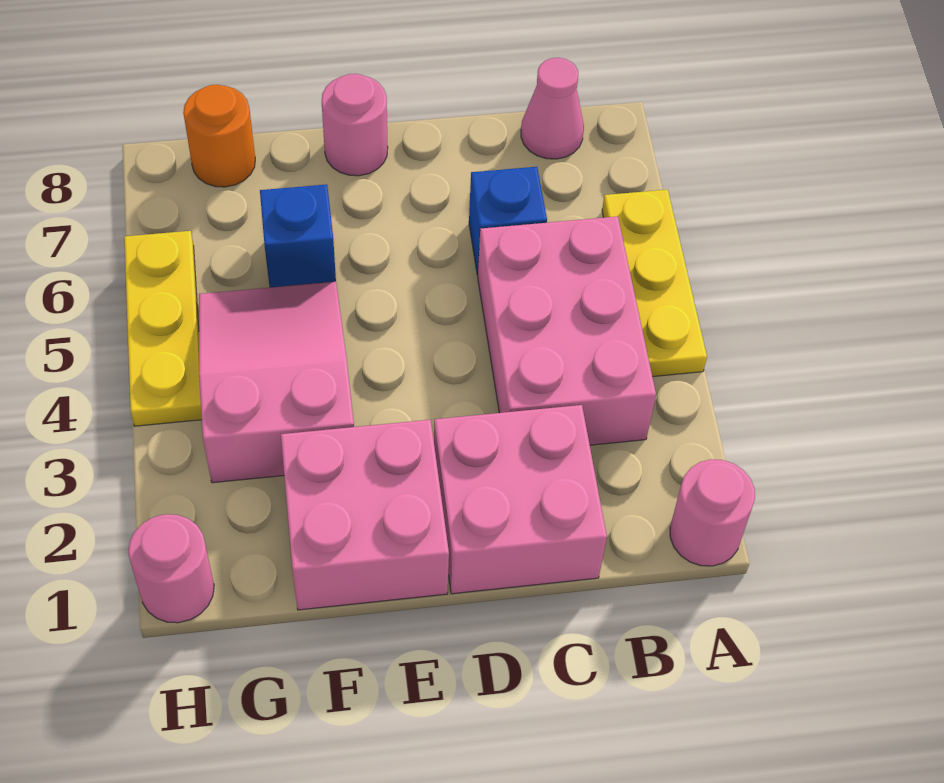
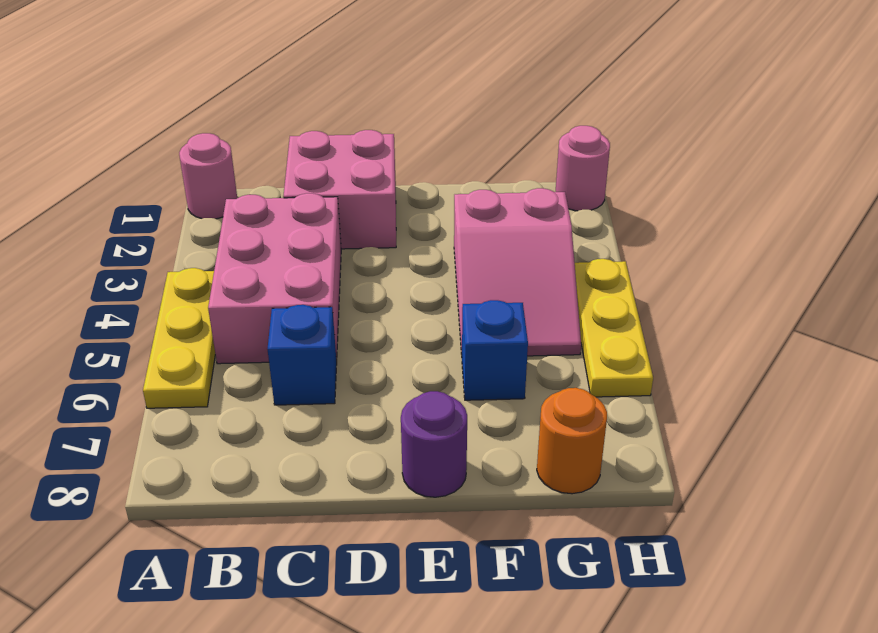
pink 1x1 cone [521,58,584,159] -> none
pink 2x2 brick [281,420,449,610] -> none
pink 1x1 round brick [322,74,388,176] -> purple 1x1 round brick [401,391,467,497]

